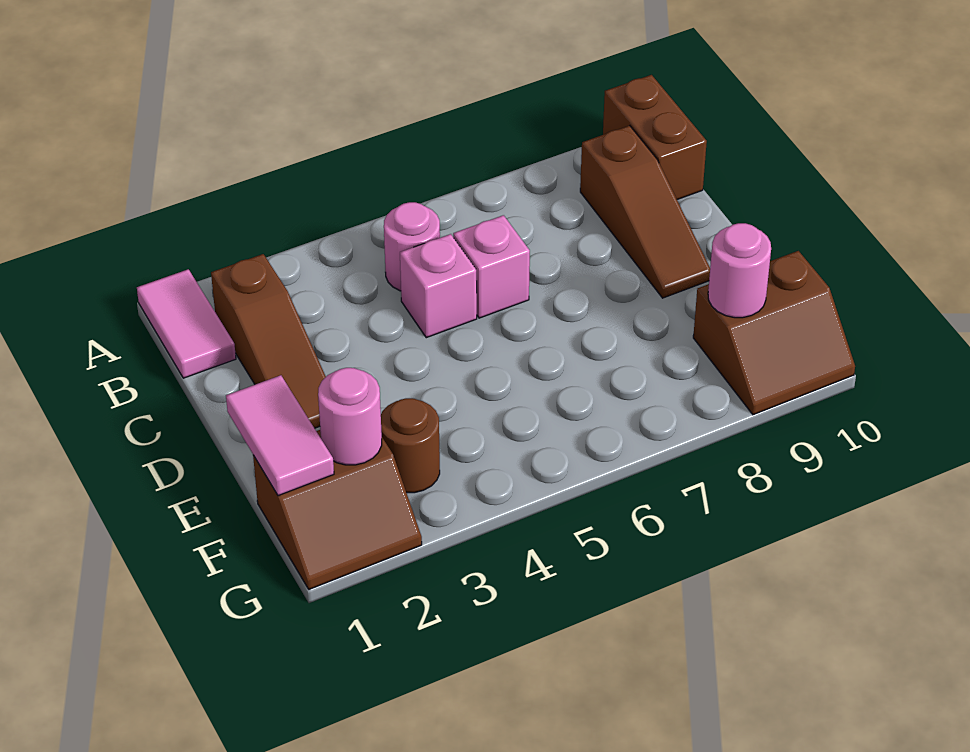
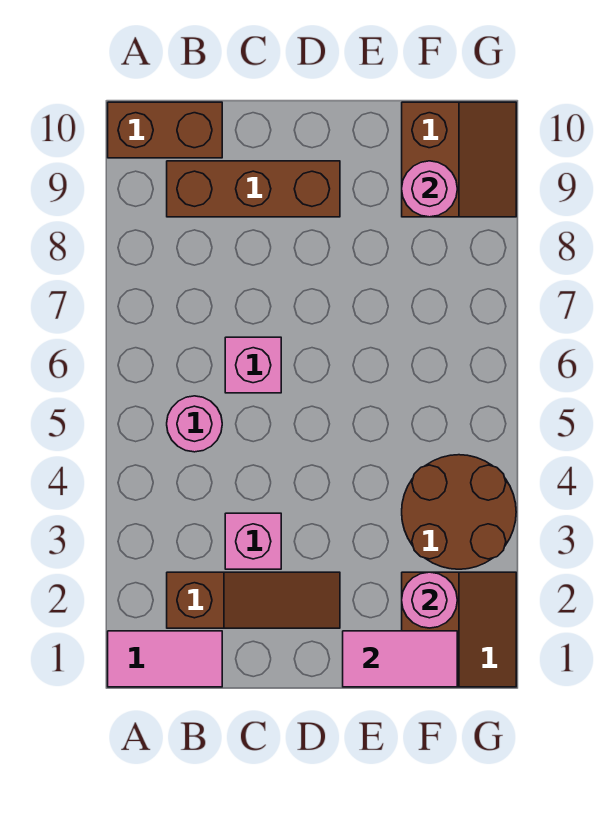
brown 1x3 slope [580,126,710,298] -> brown 1x3 brick [167,161,340,217]
pink 1x1 brick [400,234,477,338] -> pink 1x1 brick moved to [225,513,281,569]
brown 1x1 round brick [381,398,440,493] -> brown 2x2 round brick [402,455,516,569]

